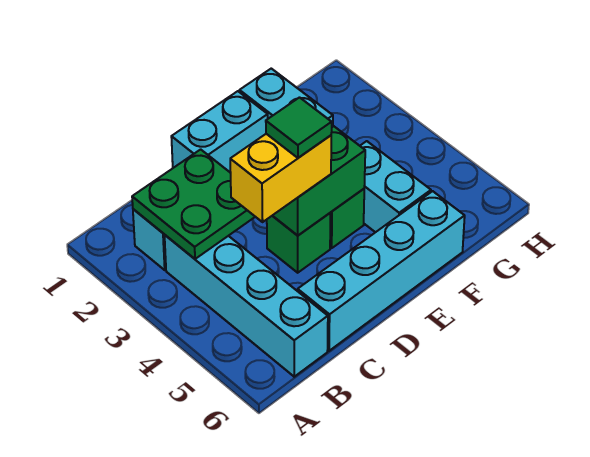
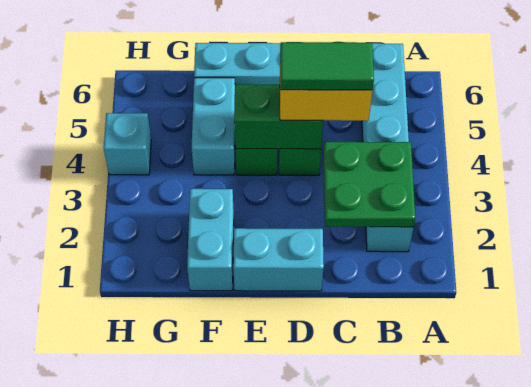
green 1x1 tile [266,98,332,158] -> green 1x2 tile [280,42,374,90]
none -> cyan 1x1 brick [104,113,151,175]

